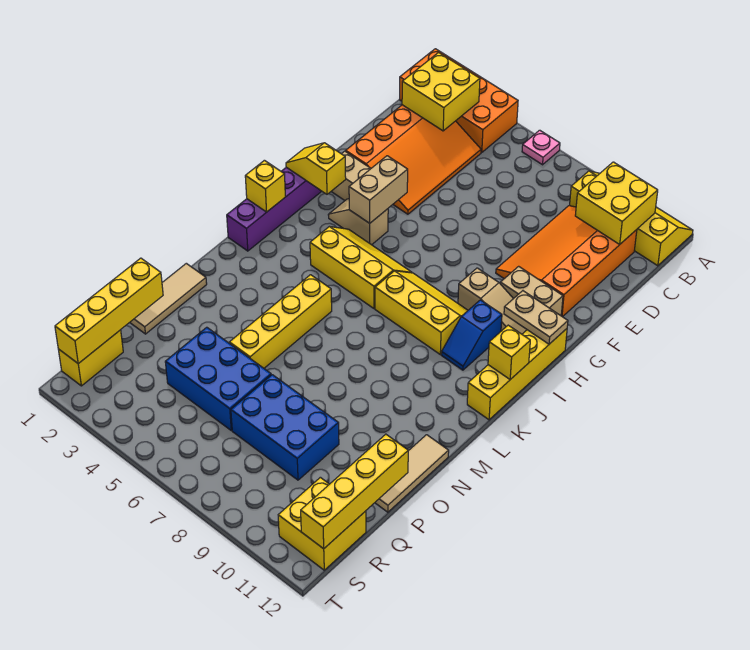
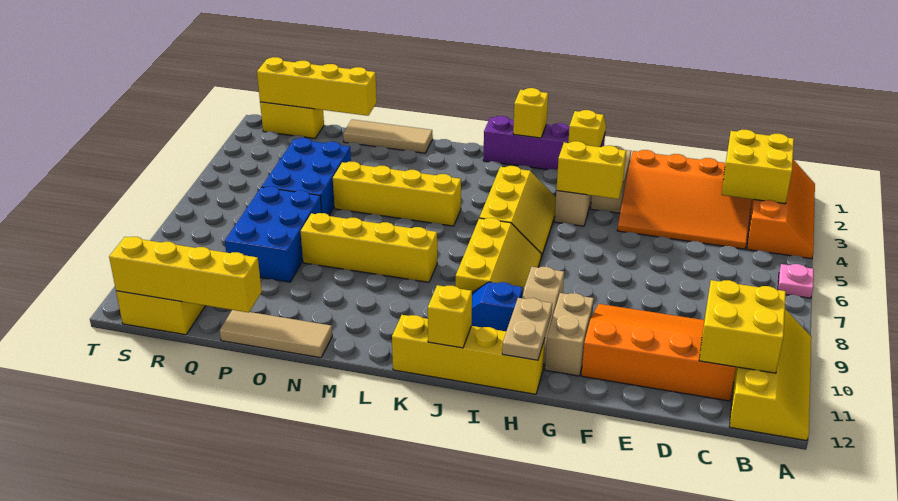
orange 2x4 brick [400,49,518,153] -> orange 2x4 slope [747,160,815,259]
tan 1x2 brick [349,156,408,223] -> yellow 1x2 brick [557,141,626,199]
none -> yellow 1x4 brick [301,213,437,282]

